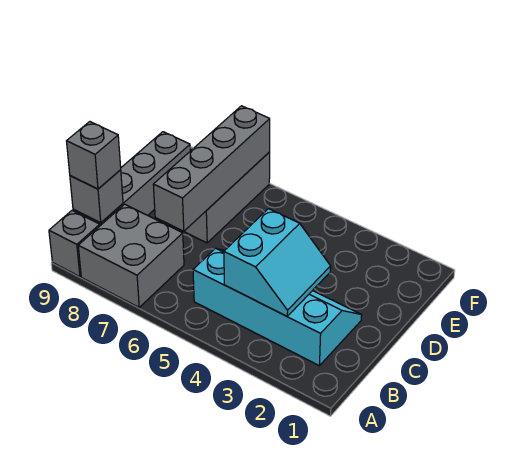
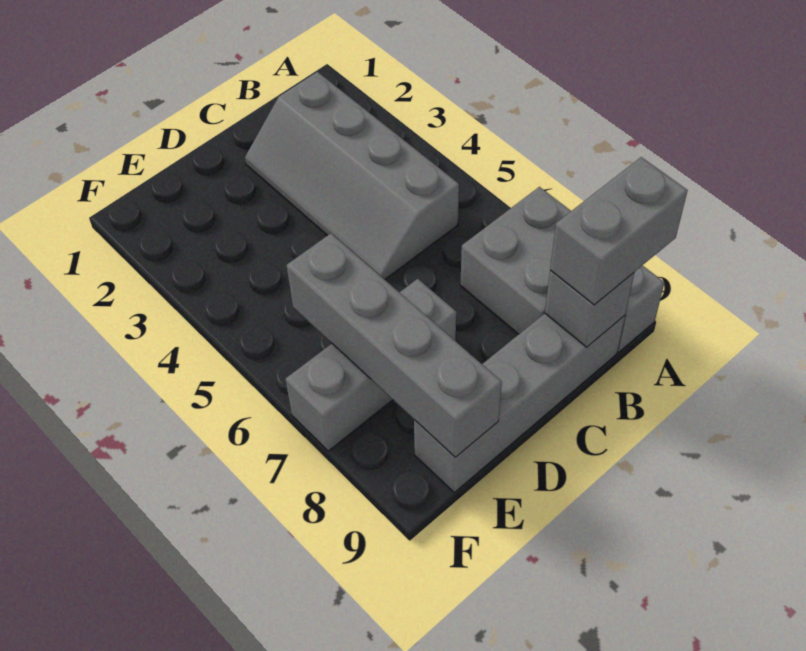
cyan 2x4 slope [193,248,362,366] -> grey 2x4 slope [245,72,459,280]
cyan 2x2 slope [224,209,331,316] -> none
grey 1x1 brick [67,122,121,189] -> grey 1x2 brick [550,157,688,305]
grey 1x4 brick [153,106,270,231] -> grey 1x4 brick turned to [287,233,502,457]

